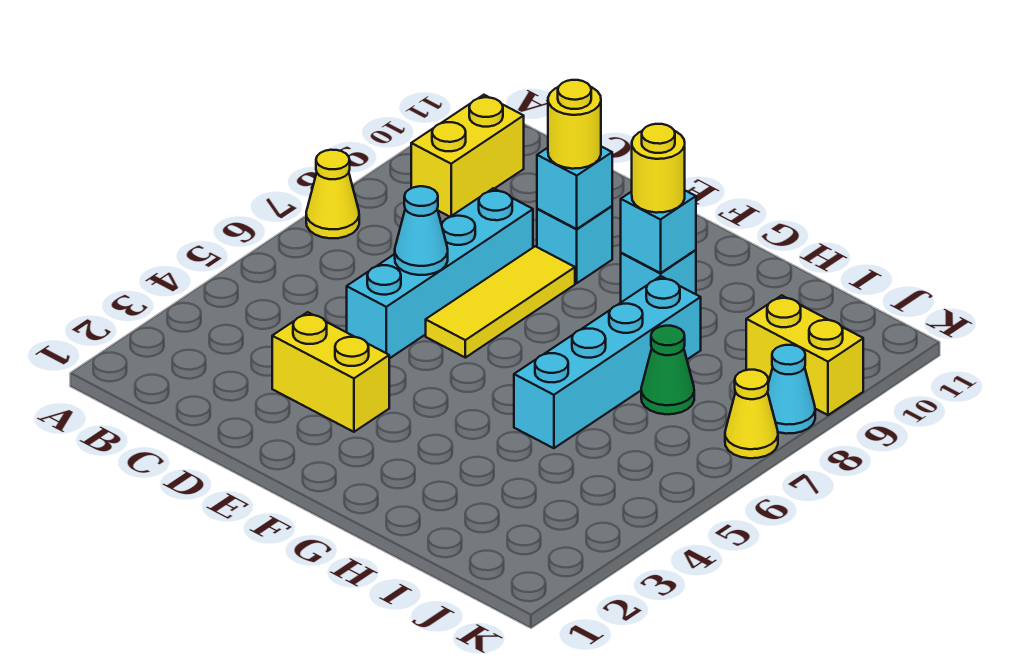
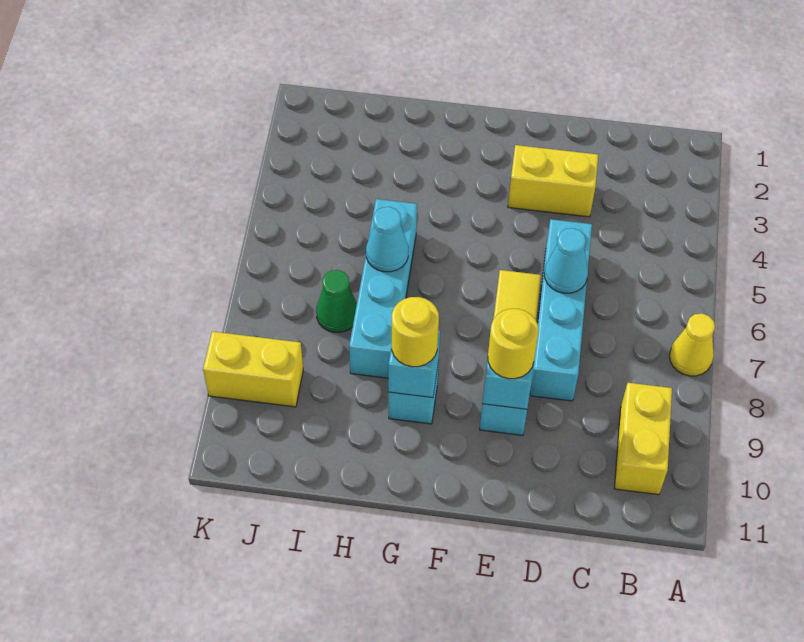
yellow 1x1 cone [725,370,778,458] -> none
cyan 1x1 cone [768,345,815,434] -> cyan 1x1 cone moved to [366,207,408,272]

